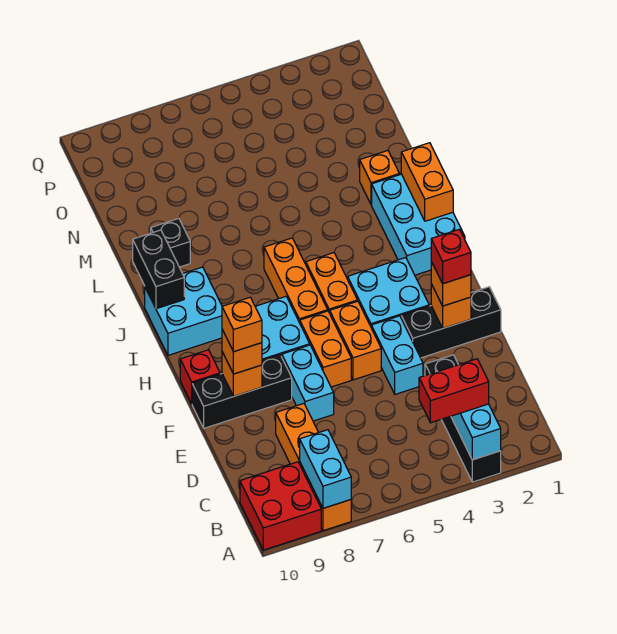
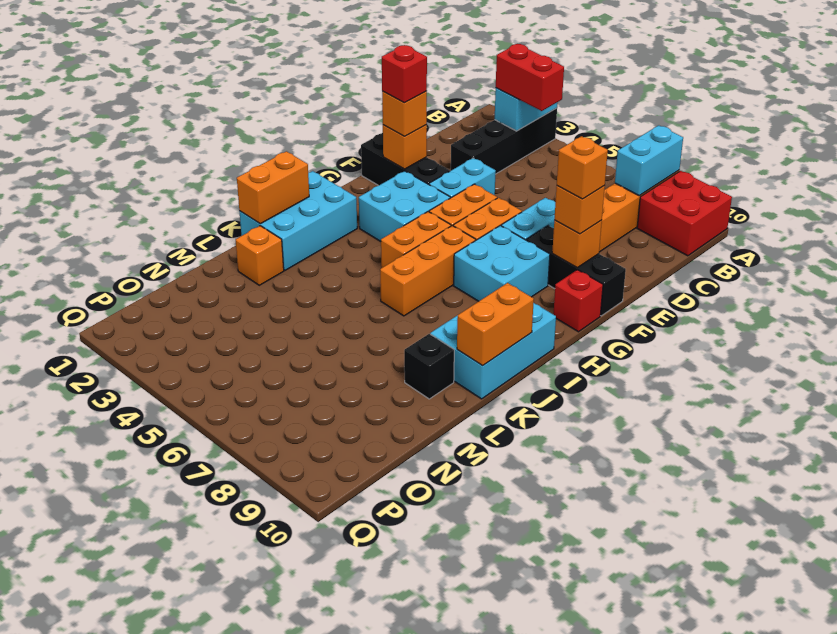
cyan 2x2 brick [145,267,222,355] -> cyan 2x3 brick [430,303,556,399]
black 1x2 brick [133,230,184,309] -> orange 1x2 brick [457,283,534,366]

